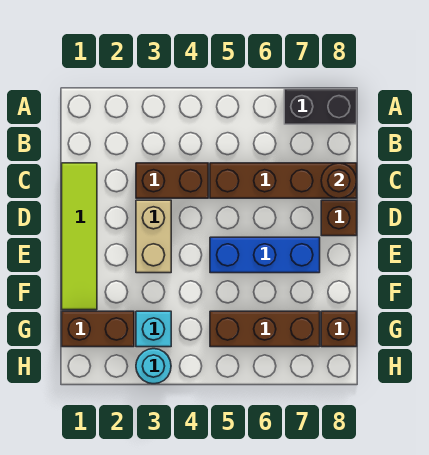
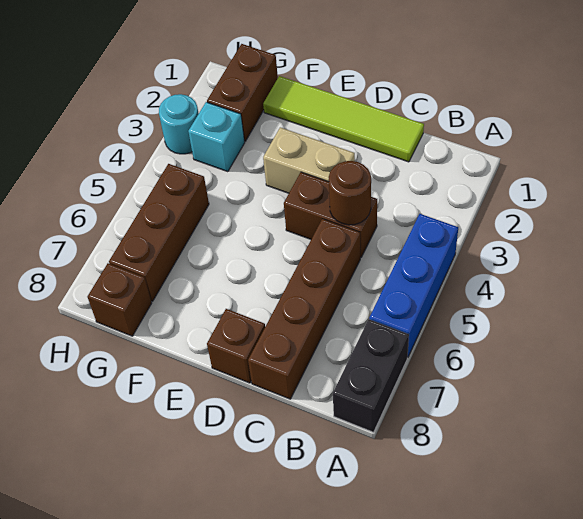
brown 1x2 brick [136,163,208,198] -> brown 1x2 brick turned to [284,172,377,258]
brown 1x1 round brick [321,163,357,198] -> brown 1x1 round brick moved to [329,161,371,225]
blue 1x3 brick [210,237,320,273] -> blue 1x3 brick moved to [369,214,458,356]

